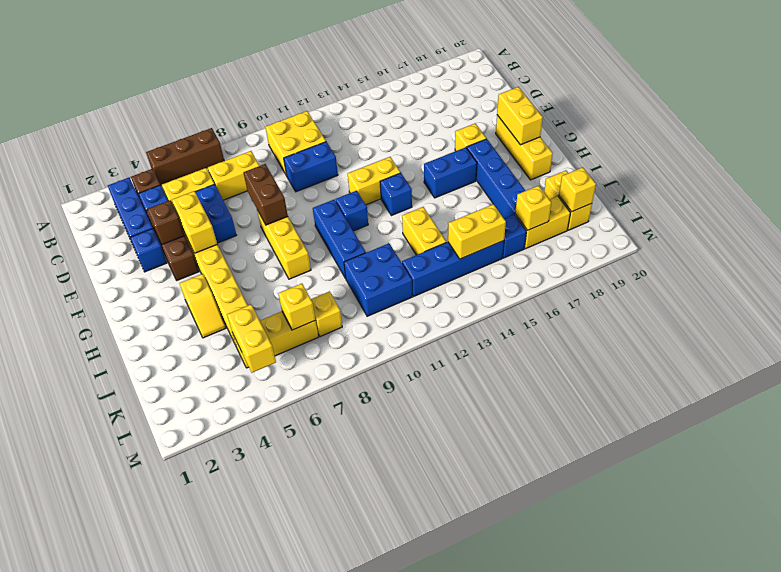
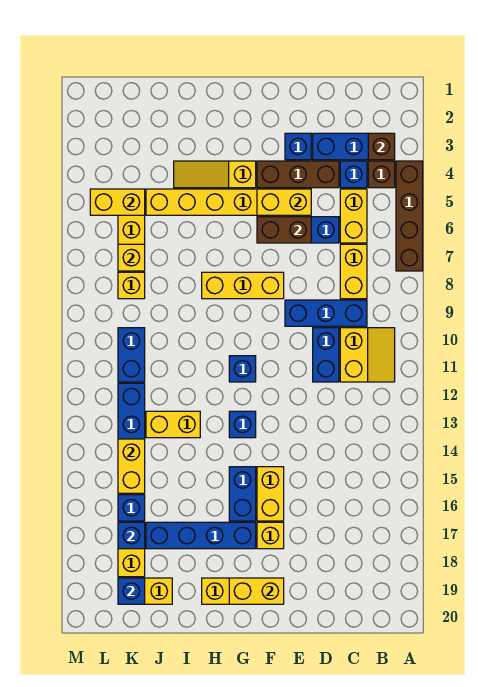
brown 1x3 brick [146,128,224,185] -> brown 1x4 brick [396,161,423,271]
yellow 2x2 brick [266,111,326,176] -> yellow 2x2 slope [340,328,395,382]
brown 1x1 brick [147,200,185,245] -> brown 1x1 brick moved to [368,133,395,160]
brown 1x2 brick [243,164,288,225] -> brown 1x2 brick moved to [257,217,311,243]
yellow 1x2 brick [348,157,401,205] -> yellow 1x2 brick moved to [257,467,284,521]
blue 1x3 brick [313,200,366,278] -> blue 1x3 brick moved to [285,300,367,326]
yellow 1x2 slope [180,274,226,338] -> yellow 1x3 slope [174,161,256,188]
blue 2x2 brick [344,243,412,316] -> blue 1x2 brick [118,328,145,382]
yellow 1x1 brick [515,186,551,230] -> blue 1x1 brick [118,522,145,549]
yellow 1x1 brick [559,167,596,212] -> blue 1x1 brick [118,578,145,604]

